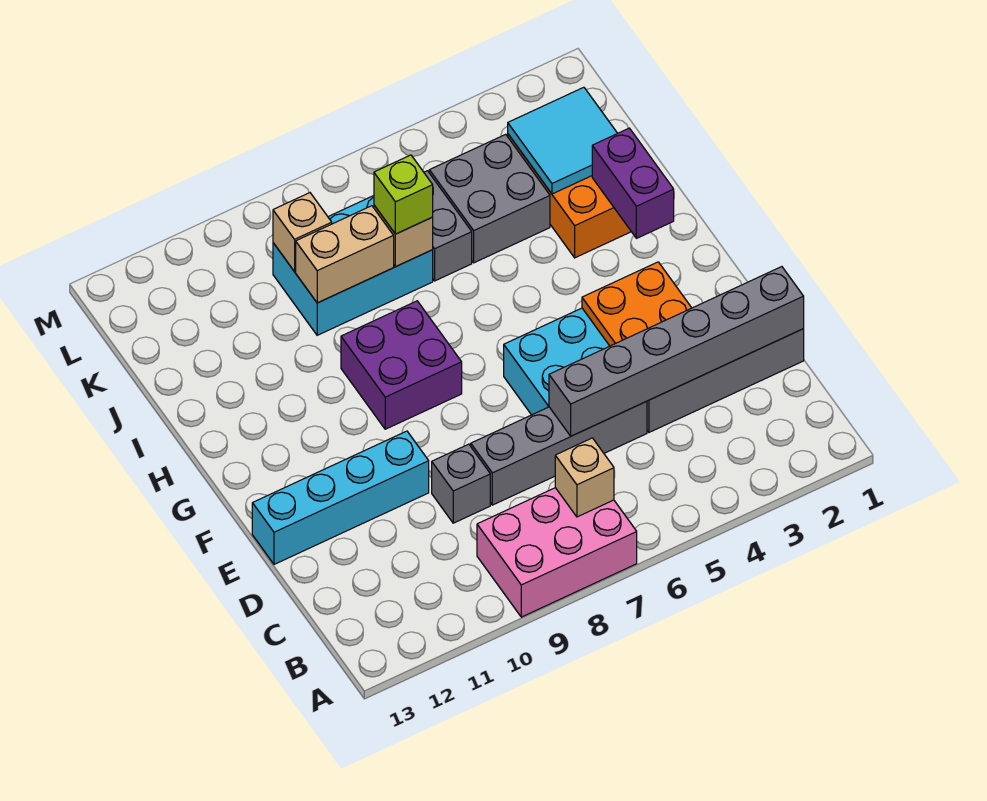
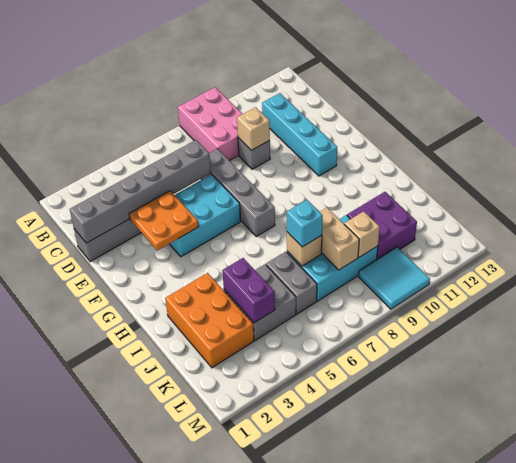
pink 2x3 brick [477,488,637,617] -> pink 2x3 brick turned to [178,87,242,161]
tan 1x1 brick [555,438,614,517] -> tan 1x1 brick moved to [237,107,270,150]
grey 1x4 brick [471,401,647,505] -> grey 1x4 brick turned to [202,149,275,237]
cyan 1x4 brick [252,431,429,564] -> cyan 1x4 brick turned to [262,93,337,176]
purple 2x2 brick [341,301,462,429] -> purple 2x2 brick moved to [347,192,417,259]
purple 1x2 brick [592,128,674,238] -> purple 1x2 brick moved to [222,258,275,323]
cyan 2x2 tile [508,87,617,194] -> cyan 2x2 tile moved to [358,247,430,309]
lime 1x1 brick [374,155,433,234] -> cyan 1x1 brick [287,200,323,247]
tan 1x2 brick [296,206,394,303] -> tan 1x2 brick turned to [320,208,359,270]

